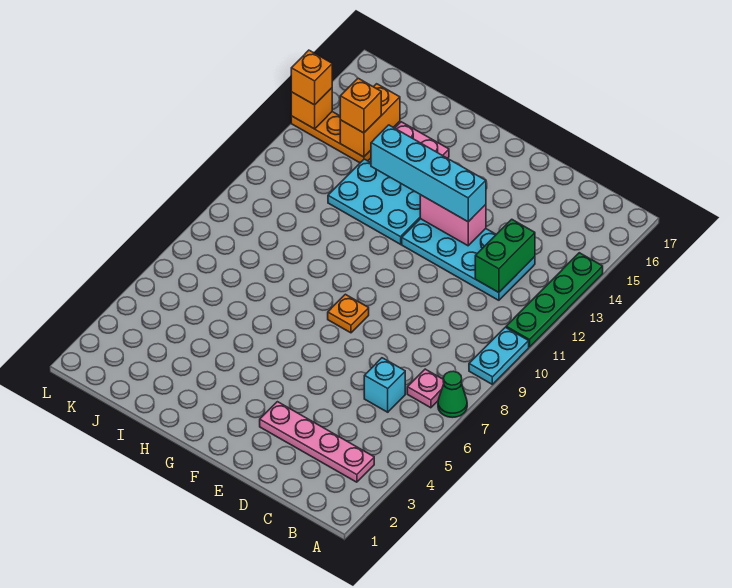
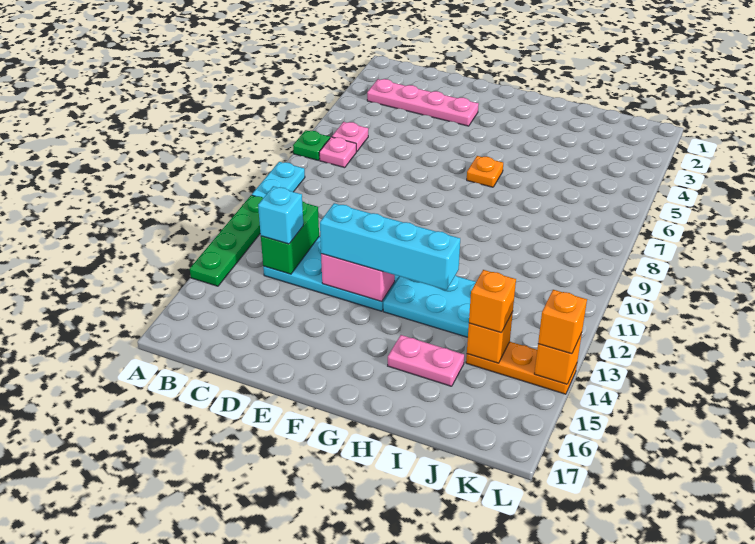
green 1x1 cone [438,371,467,418] -> green 1x1 plate [293,130,330,160]
none -> pink 1x1 plate [332,122,368,152]
cyan 1x1 brick [364,358,405,412] -> cyan 1x1 brick moved to [258,186,303,244]
orange 1x1 plate [328,294,369,333] -> orange 1x1 plate moved to [467,156,503,187]
orange 1x2 brick [340,84,400,157] -> orange 1x1 brick [467,312,513,363]

